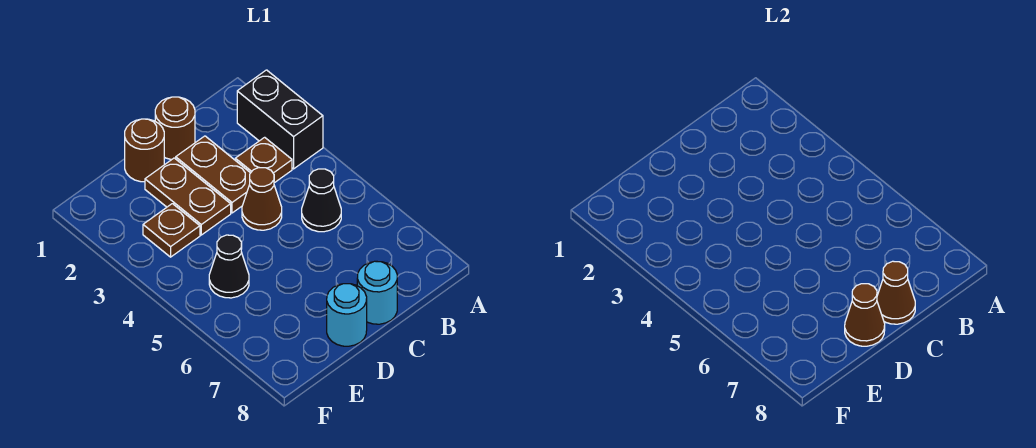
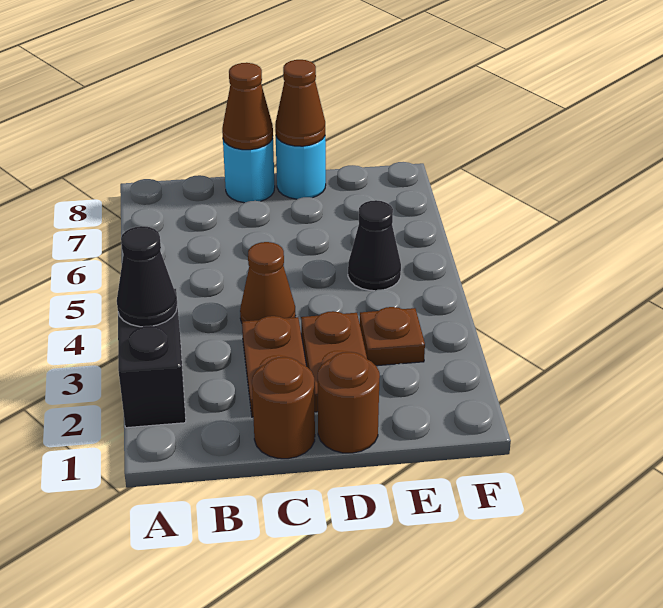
brown 1x1 plate [235,137,292,183] -> none
black 1x1 cone [302,169,341,232] -> black 1x1 cone moved to [117,226,177,327]

